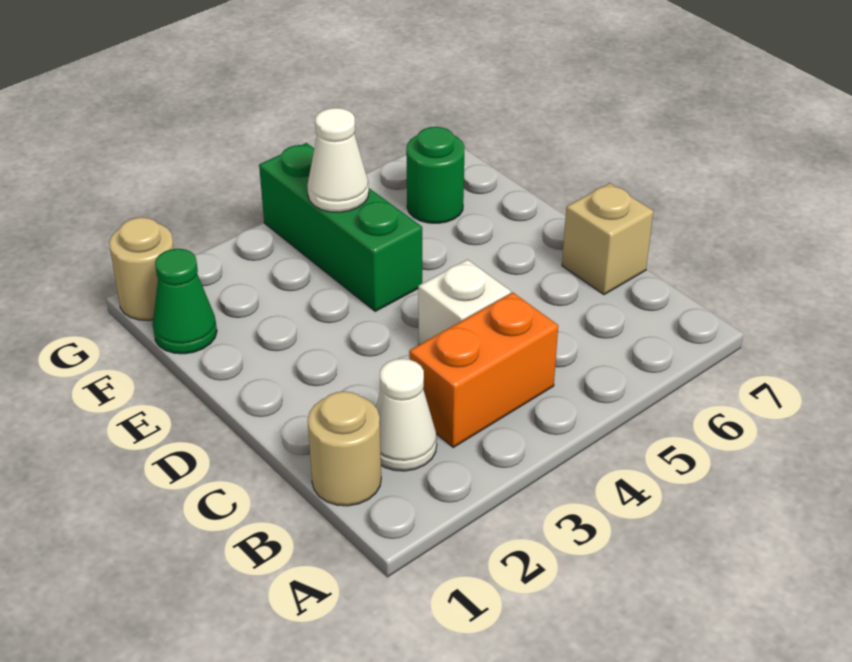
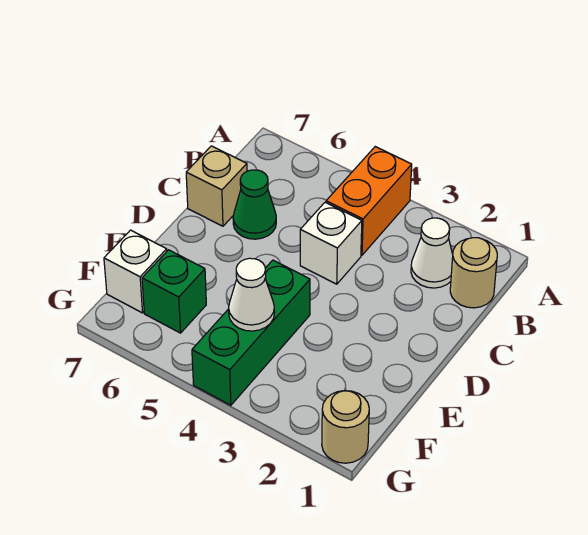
orange 1x2 brick [409,292,558,447] -> orange 1x2 brick turned to [326,147,412,255]
green 1x1 cone [153,249,217,354] -> green 1x1 cone moved to [233,170,276,239]
green 1x1 round brick [406,127,465,223] -> green 1x1 brick [142,250,206,333]
none -> white 1x1 brick [104,230,167,313]

